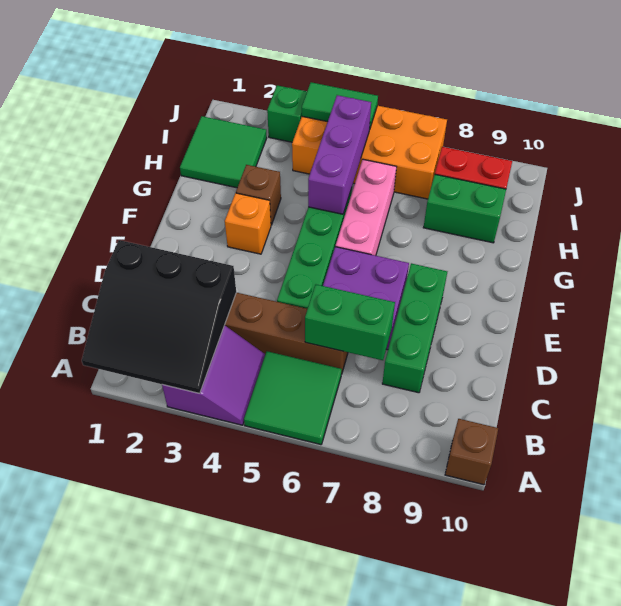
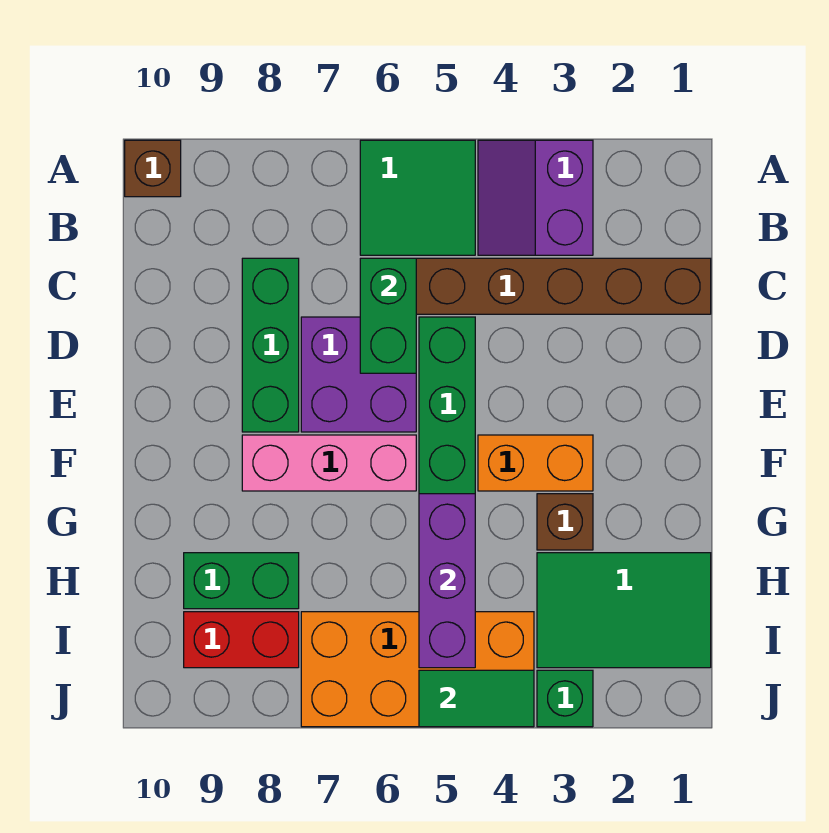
black 3x3 slope [82,240,236,393] -> none
green 1x2 brick [305,285,395,360] -> green 1x2 brick turned to [360,258,416,373]
orange 1x1 brick [225,193,271,254] -> orange 1x2 brick [478,435,593,491]
pink 1x3 brick [336,159,396,256] -> pink 1x3 brick turned to [242,435,416,491]
green 2x2 tile [180,116,267,188] -> green 2x3 tile [537,553,711,668]

